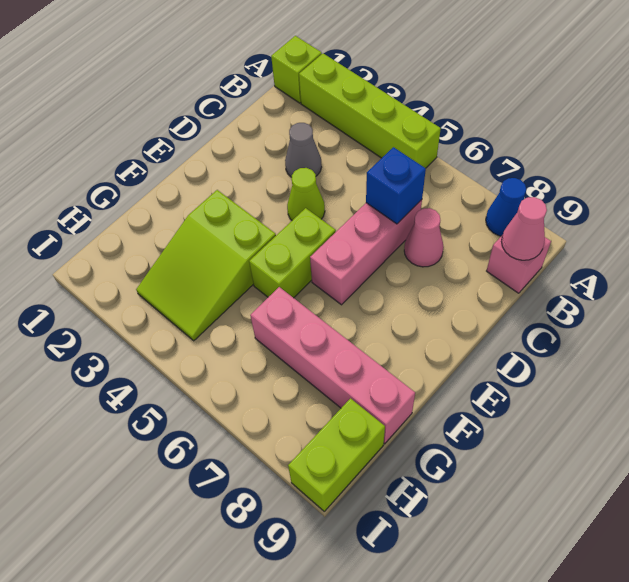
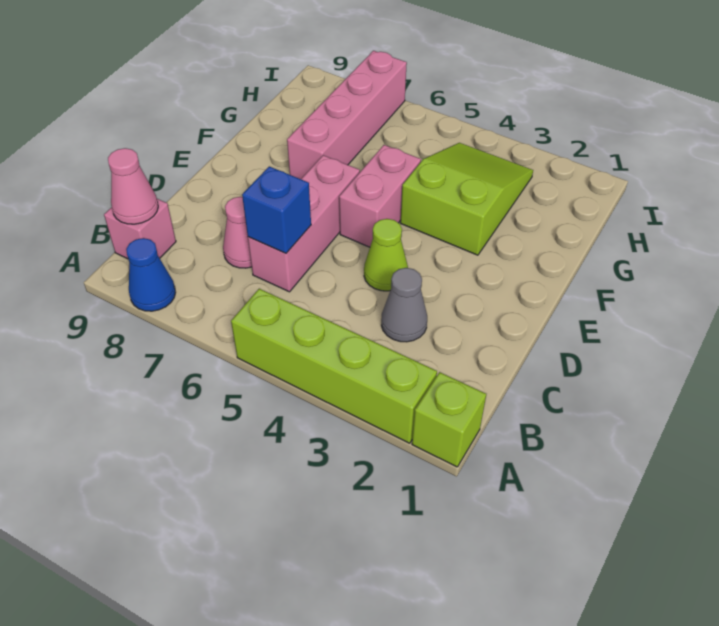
lime 1x2 brick [249,208,336,298] -> pink 1x2 brick [339,145,421,247]
pink 1x4 brick [250,287,415,444] -> pink 1x4 brick turned to [287,51,407,179]
lime 1x2 brick [288,398,385,511] -> none

